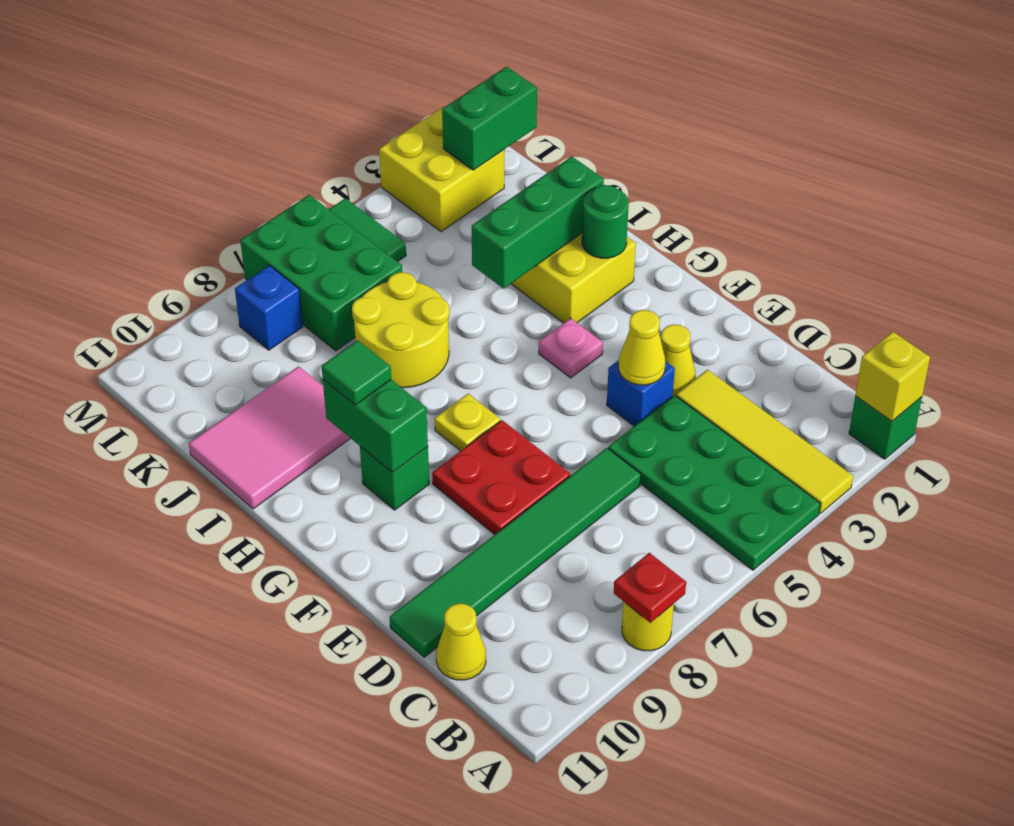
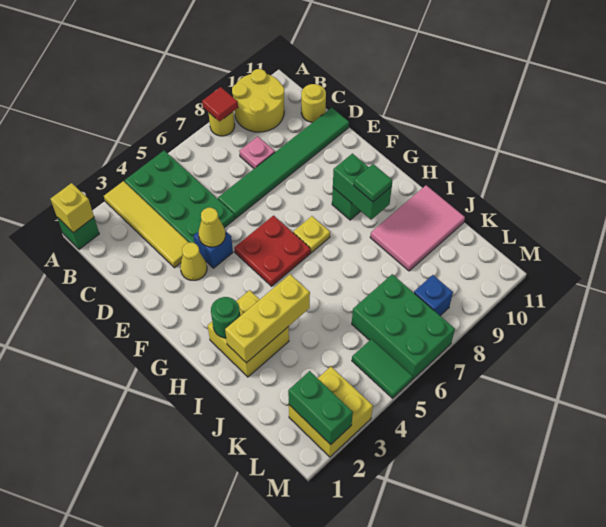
red 1x1 plate [614,553,686,623] -> red 1x1 tile [202,87,238,121]
yellow 1x1 cone [436,604,486,680] -> yellow 1x1 round brick [301,84,326,122]
red 2x2 plate [432,420,570,535] -> red 2x2 plate moved to [234,216,311,286]
pink 1x1 plate [539,318,603,378] -> pink 1x1 plate moved to [239,136,275,169]
green 1x3 brick [472,156,604,288] -> yellow 1x3 brick [225,274,310,363]
yellow 2x2 round brick [352,272,449,388] -> yellow 2x2 round brick moved to [232,69,284,132]
green 1x2 brick [442,67,537,170] -> green 1x2 brick turned to [288,371,353,445]

